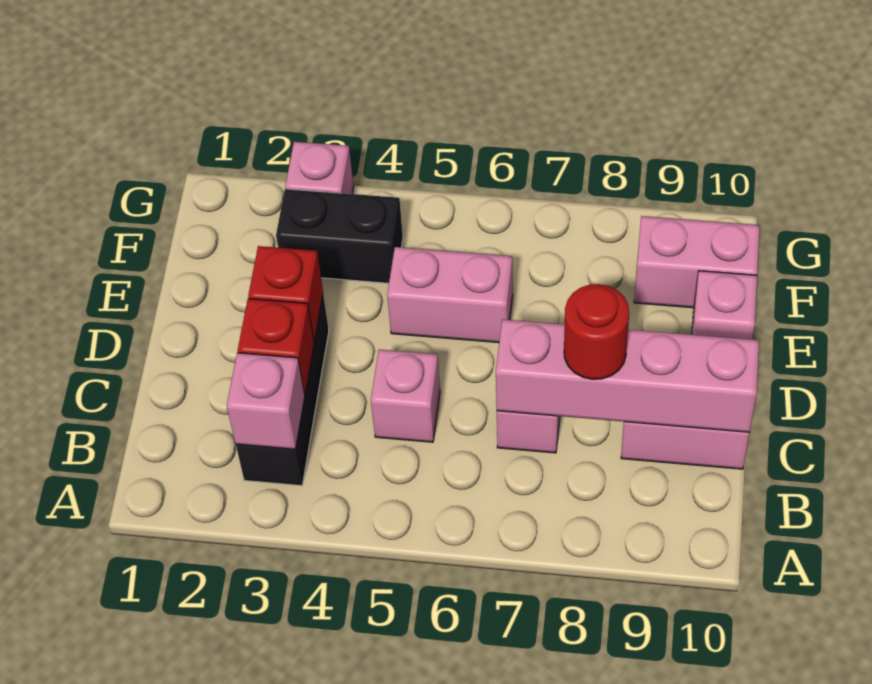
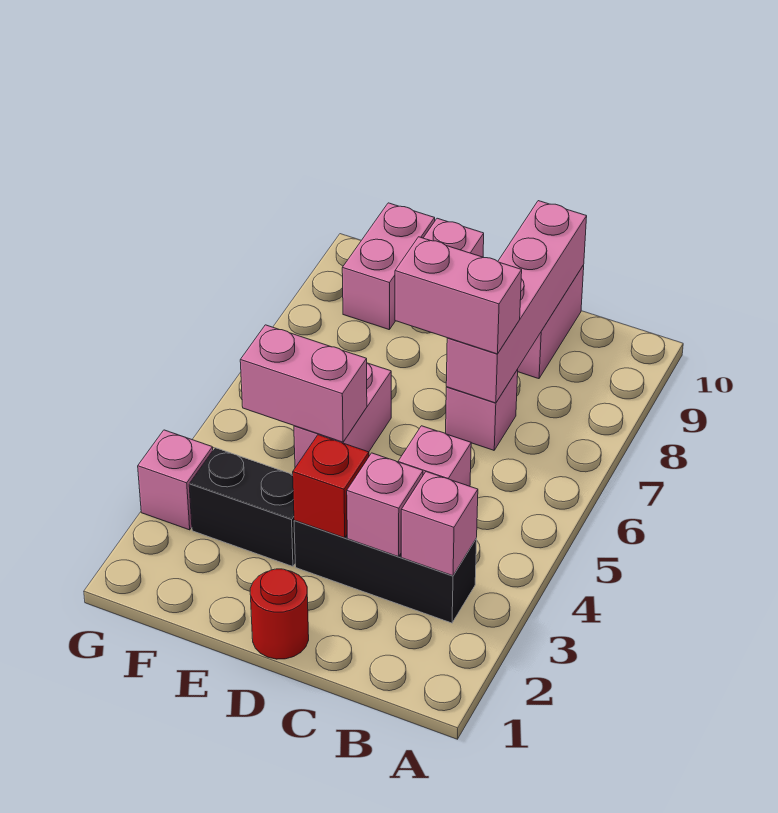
red 1x1 brick [238,299,314,394] -> pink 1x1 brick [347,453,423,557]
none -> pink 1x2 brick [395,237,522,354]
red 1x1 round brick [564,284,629,379] -> red 1x1 round brick moved to [250,569,309,659]
none -> pink 1x2 brick [240,325,367,442]
black 1x2 brick [276,189,403,283] -> black 1x2 brick turned to [189,448,295,567]

